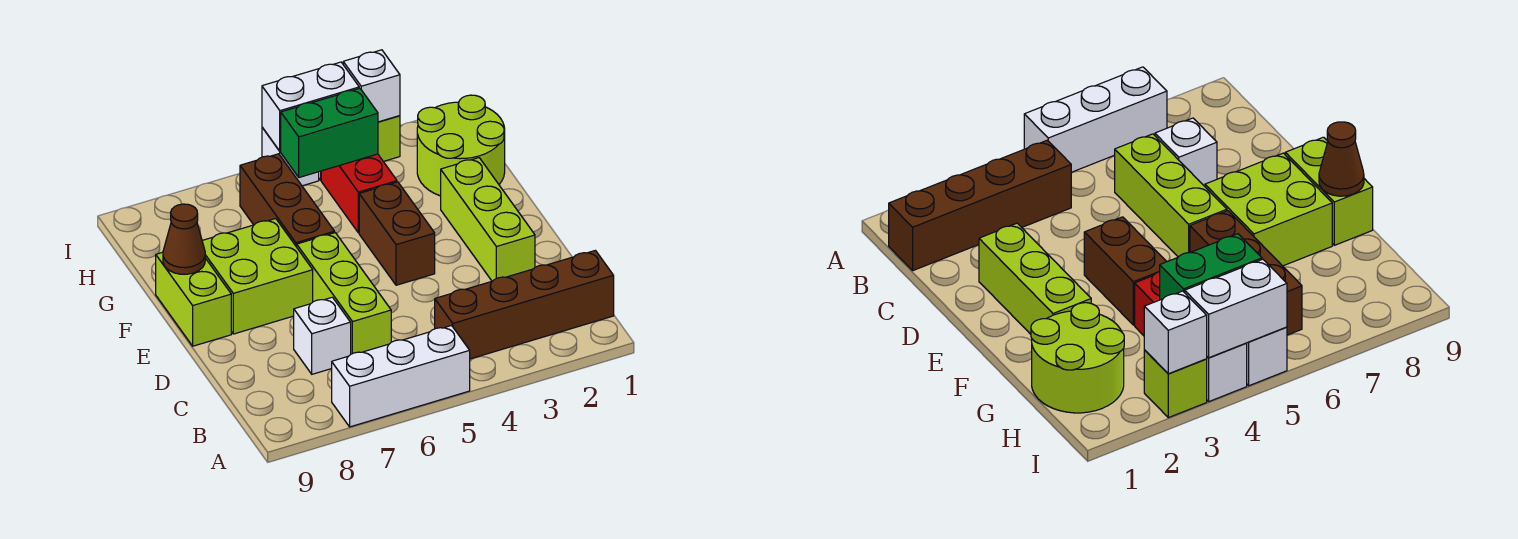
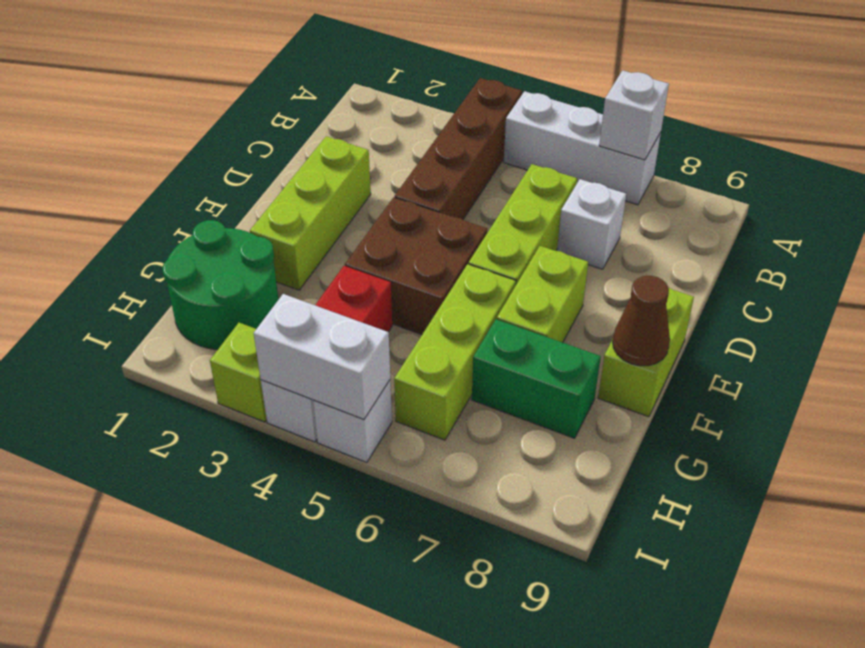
brown 1x4 brick [435,250,614,359] -> brown 1x4 brick turned to [395,78,522,219]
brown 1x2 brick [359,182,435,285] -> brown 2x2 brick [345,197,487,335]
lime 2x2 brick [202,219,313,334] -> lime 1x2 brick [497,246,588,343]
brown 1x3 brick [240,154,335,247] -> lime 1x3 brick [394,264,516,440]
lime 2x2 round brick [417,95,505,196] -> green 2x2 round brick [162,220,279,349]
green 1x2 brick [280,88,378,177] -> green 1x2 brick moved to [472,319,601,438]
white 1x1 brick [343,50,400,122] -> white 1x1 brick moved to [599,70,669,160]

